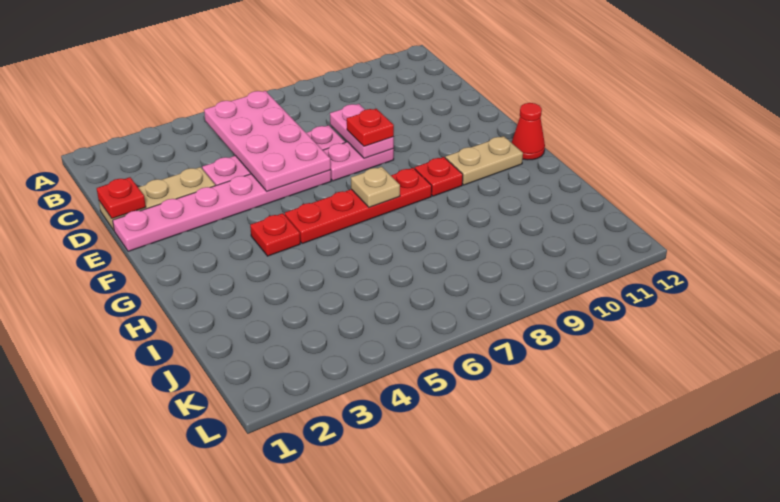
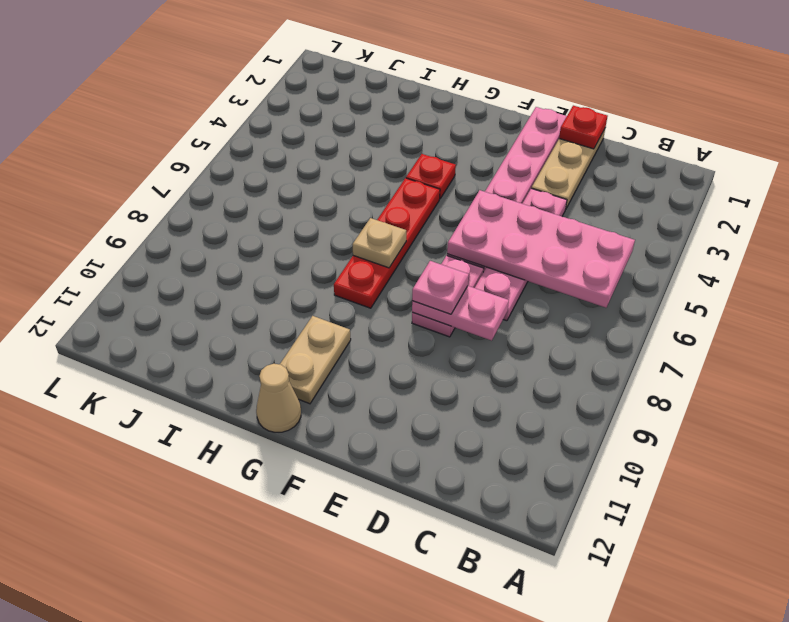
red 1x1 plate [347,109,394,146] -> pink 1x1 plate [412,261,469,314]
red 1x1 plate [415,157,463,196] -> none
red 1x1 cone [512,103,545,160] -> tan 1x1 cone [256,364,301,432]

